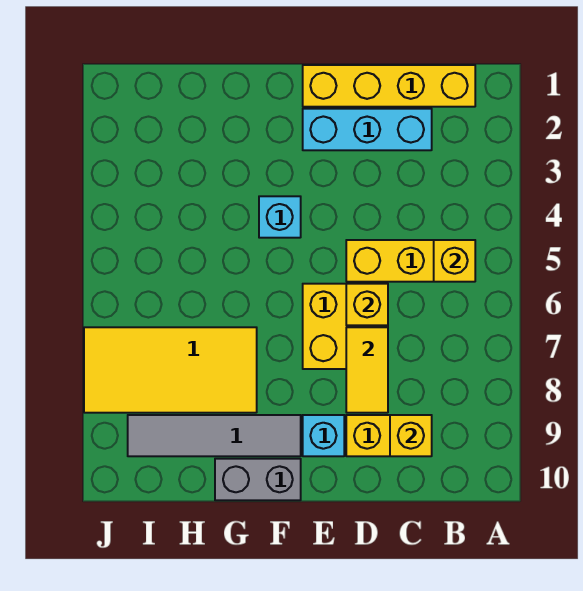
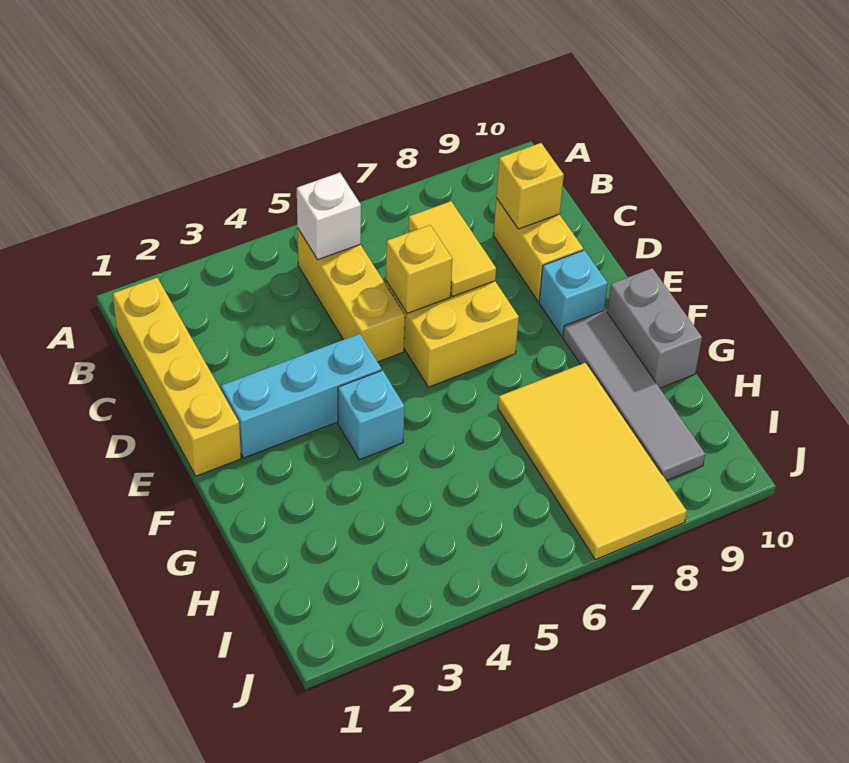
yellow 1x1 brick [434,240,475,282] -> white 1x1 brick [297,173,361,260]
cyan 1x3 brick [303,109,432,150] -> cyan 1x3 brick turned to [221,334,382,458]
yellow 1x2 tile [346,327,388,413] -> yellow 1x2 tile turned to [409,201,496,296]

